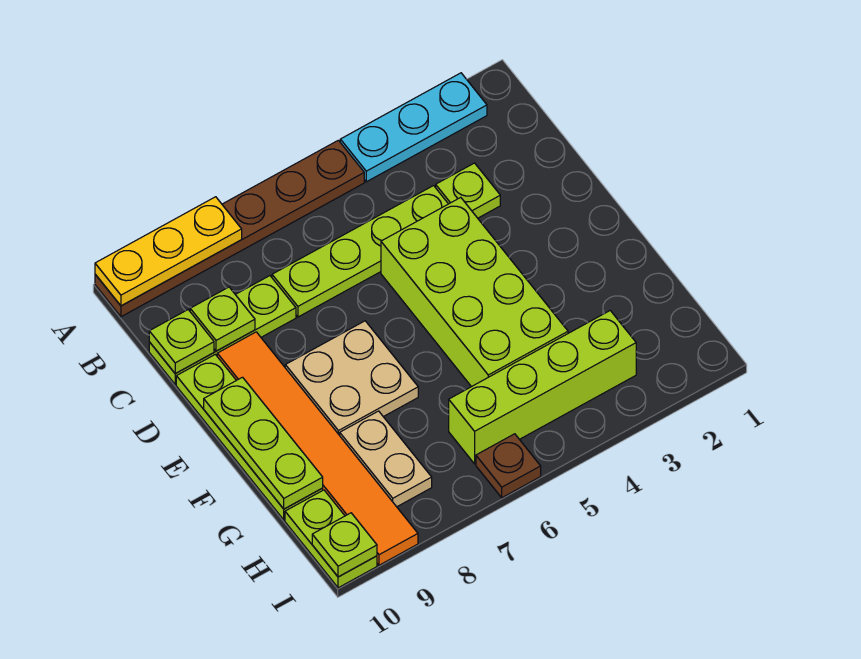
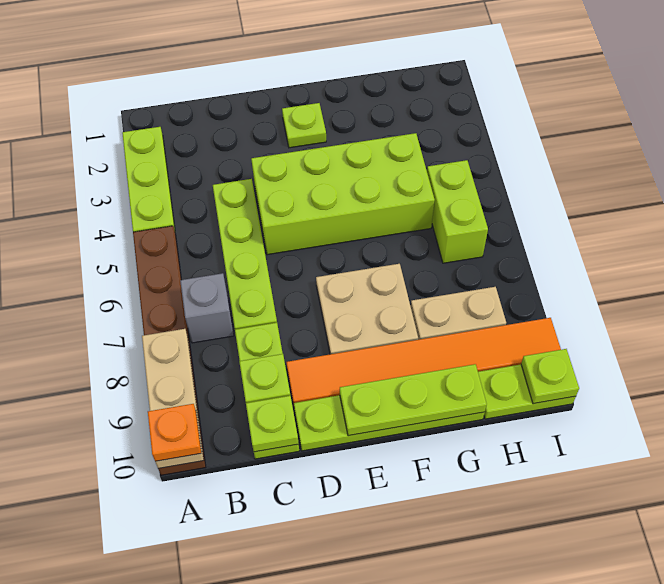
cyan 1x3 plate [340,73,487,182] -> lime 1x3 plate [122,127,175,232]
yellow 1x3 plate [95,197,242,306] -> tan 1x3 plate [142,329,204,468]
none -> orange 1x1 plate [148,404,201,461]
none -> grey 1x1 brick [180,273,234,343]
lime 1x1 plate [436,163,500,218] -> lime 1x1 plate moved to [282,103,326,148]
lime 1x4 brick [449,311,636,464] -> lime 1x2 brick [427,160,488,263]
brown 1x1 plate [476,434,541,498] -> none

